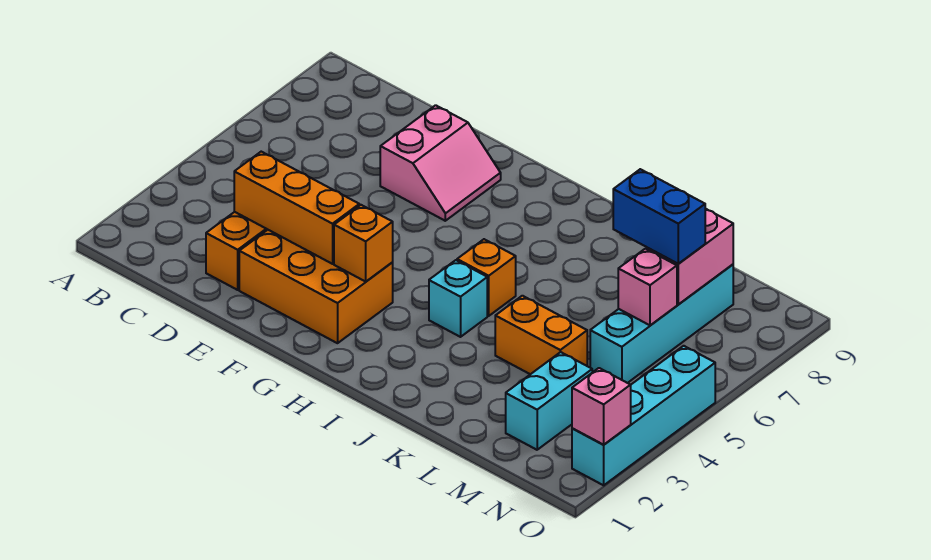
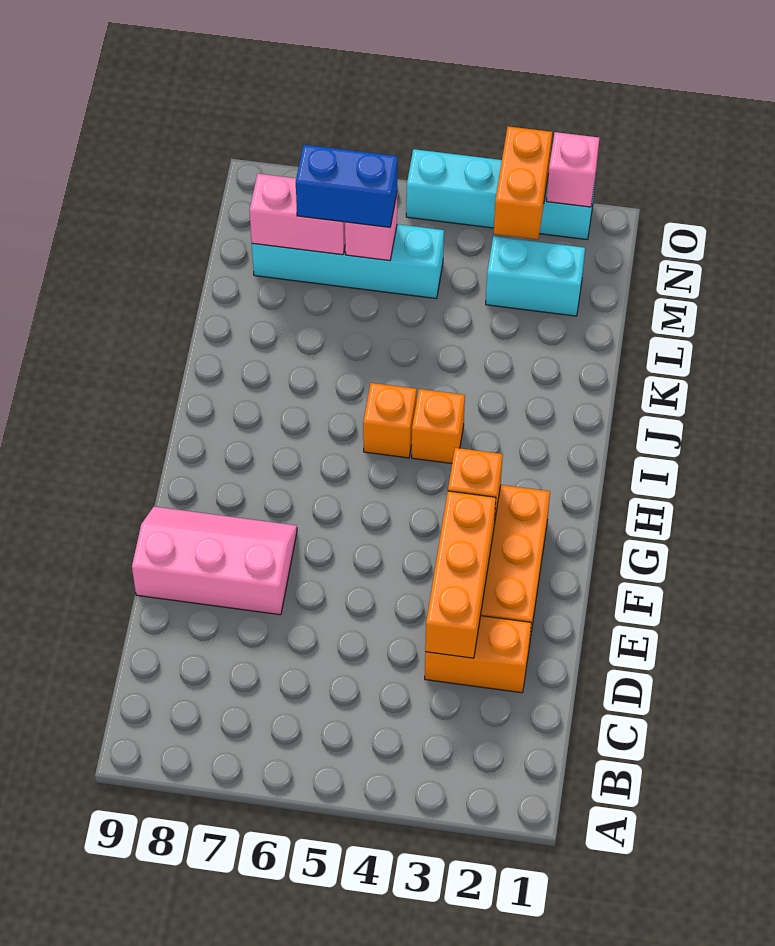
pink 2x2 slope [380,105,501,221] -> pink 2x3 slope [132,507,297,615]
cyan 1x1 brick [429,260,487,337] -> orange 1x1 brick [412,389,465,463]
orange 1x2 brick [495,296,587,374] -> orange 1x2 brick moved to [494,126,552,239]
blue 1x2 brick [613,169,705,264] -> blue 1x2 brick turned to [296,145,397,227]

